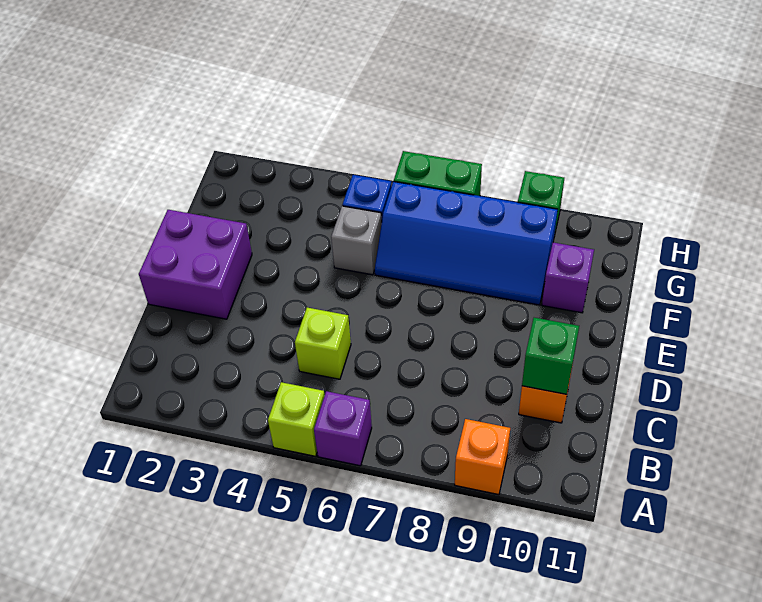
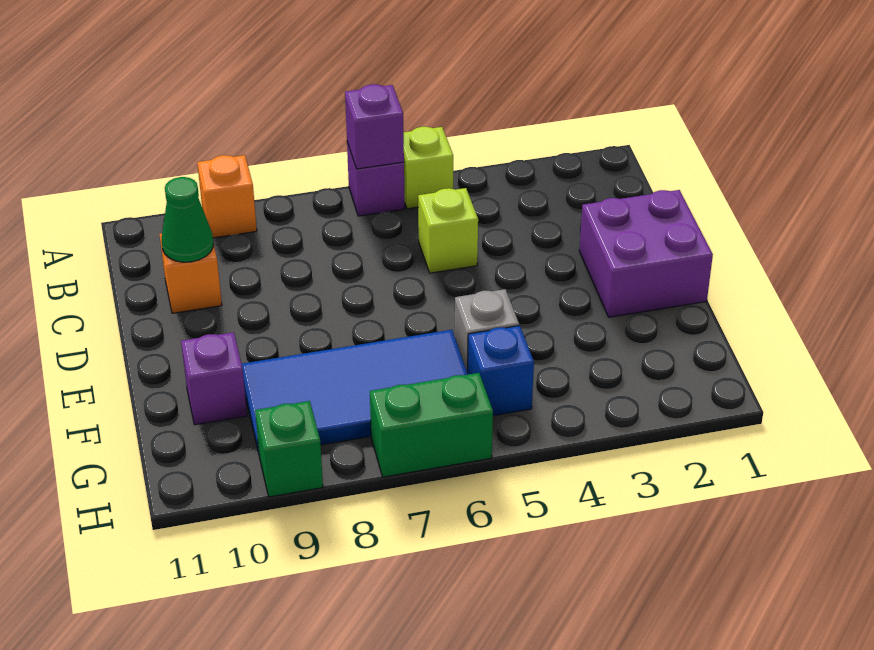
none -> purple 1x1 brick [345,84,404,169]
green 1x1 brick [522,318,579,395] -> green 1x1 cone [162,177,213,262]
blue 2x4 slope [375,182,558,305] -> blue 2x4 tile [242,330,468,453]

